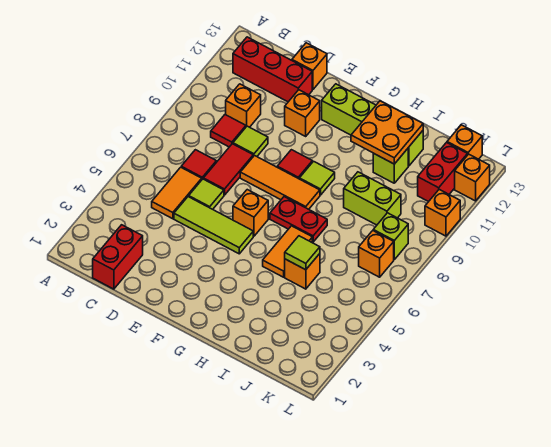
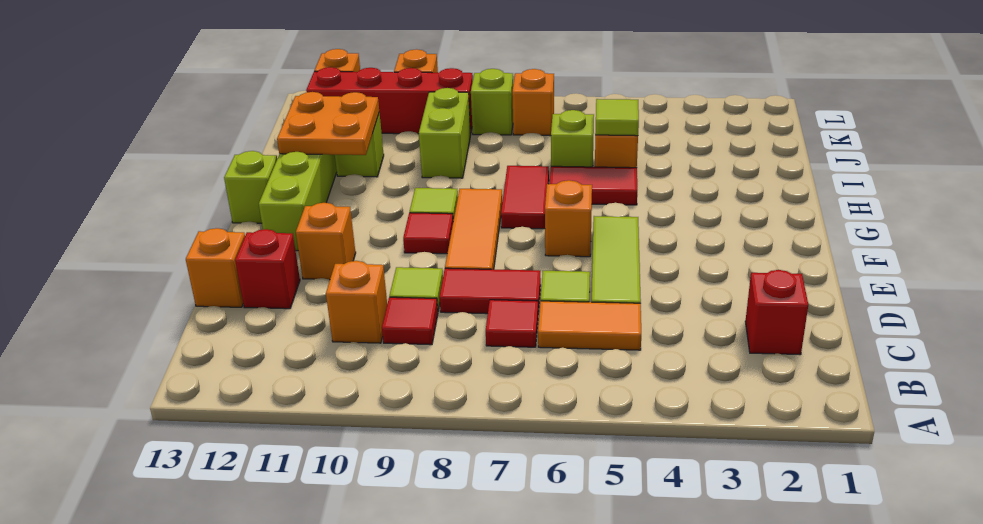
red 1x3 brick [233,37,312,102] -> red 1x1 brick [235,229,300,309]
red 1x2 brick [93,225,143,289] -> red 1x1 brick [745,270,808,355]
red 1x2 plate [270,197,327,242] -> red 1x2 tile [501,166,549,229]
none -> lime 1x1 brick [224,151,277,223]
orange 1x2 tile [263,226,312,277] -> red 1x2 tile [550,166,637,205]
none -> lime 1x1 brick [551,110,594,167]
red 1x2 brick [418,143,468,202] -> red 1x4 brick [306,67,473,134]
orange 1x1 brick [447,125,482,159] -> none

